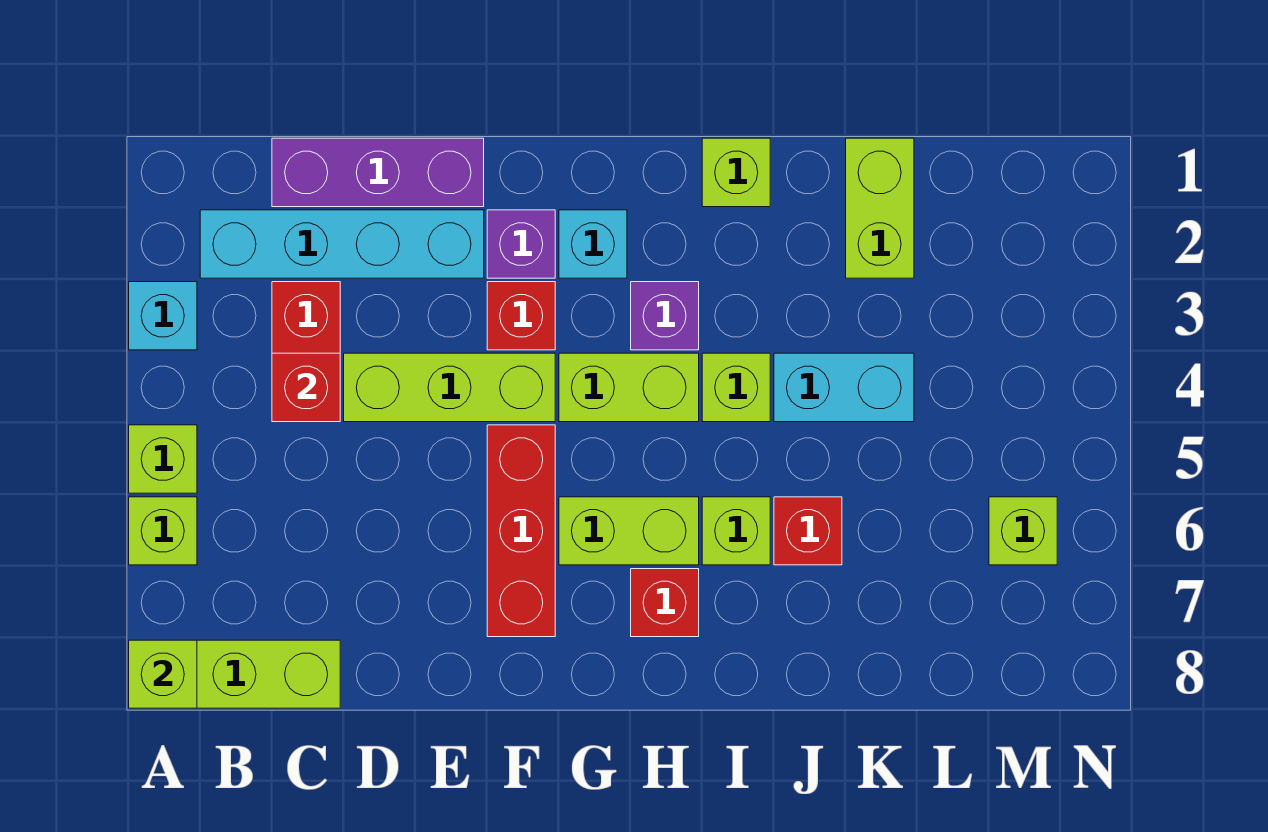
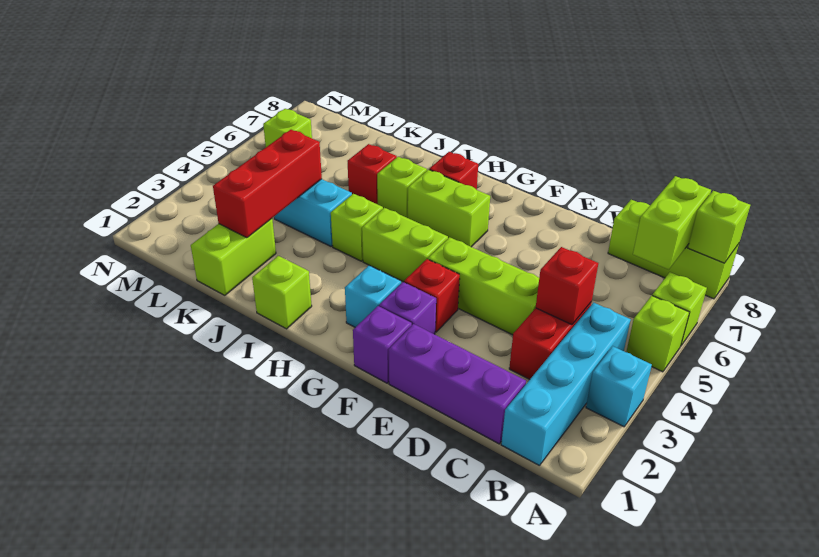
cyan 1x4 brick [200,210,484,278] -> cyan 1x4 brick turned to [501,302,631,466]
none -> lime 1x2 brick [633,176,711,270]
red 1x3 brick [487,425,555,637] -> red 1x3 brick moved to [213,130,322,238]
purple 1x1 brick [631,282,699,350] -> purple 1x1 brick moved to [353,306,412,383]

